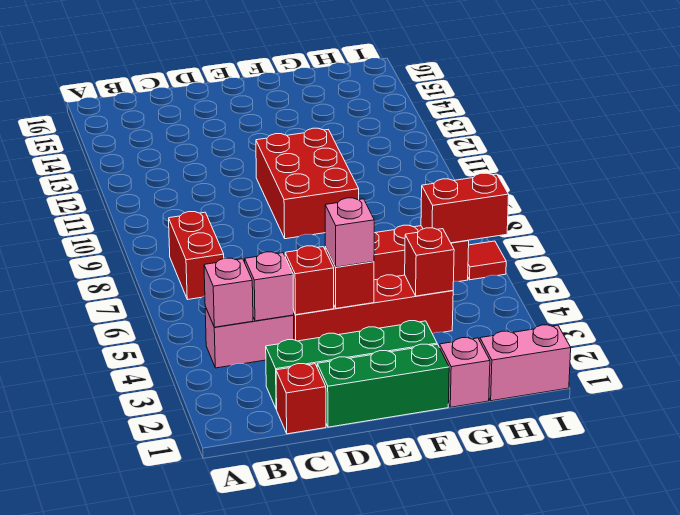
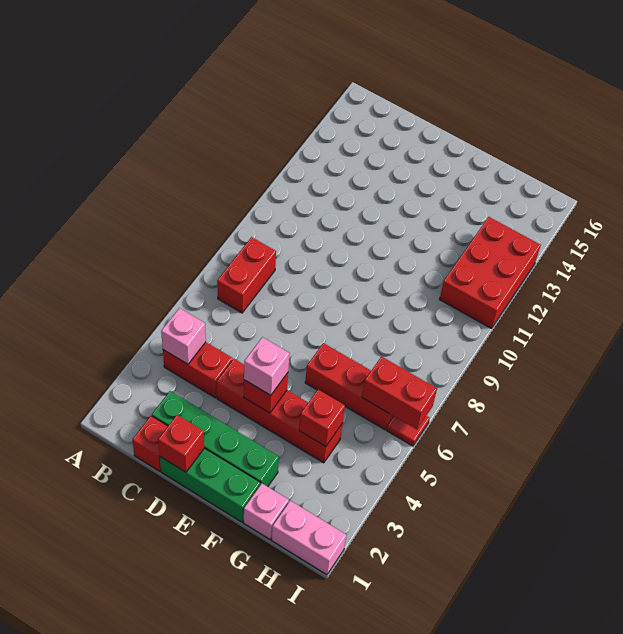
pink 1x2 brick [205,307,294,368] -> red 1x2 brick [163,342,233,398]
pink 1x1 brick [245,252,294,321] -> none
red 1x1 brick [285,246,334,315] -> red 1x1 brick moved to [158,415,204,472]
red 2x3 brick [256,128,359,239] -> red 2x3 brick moved to [440,217,541,329]

